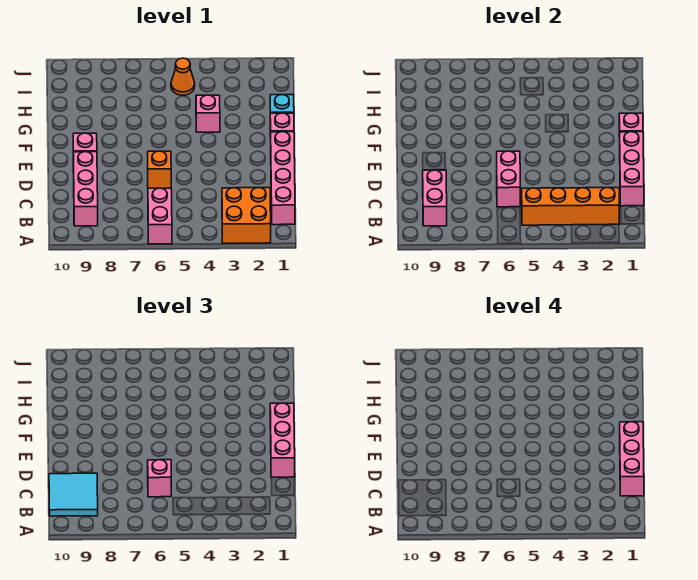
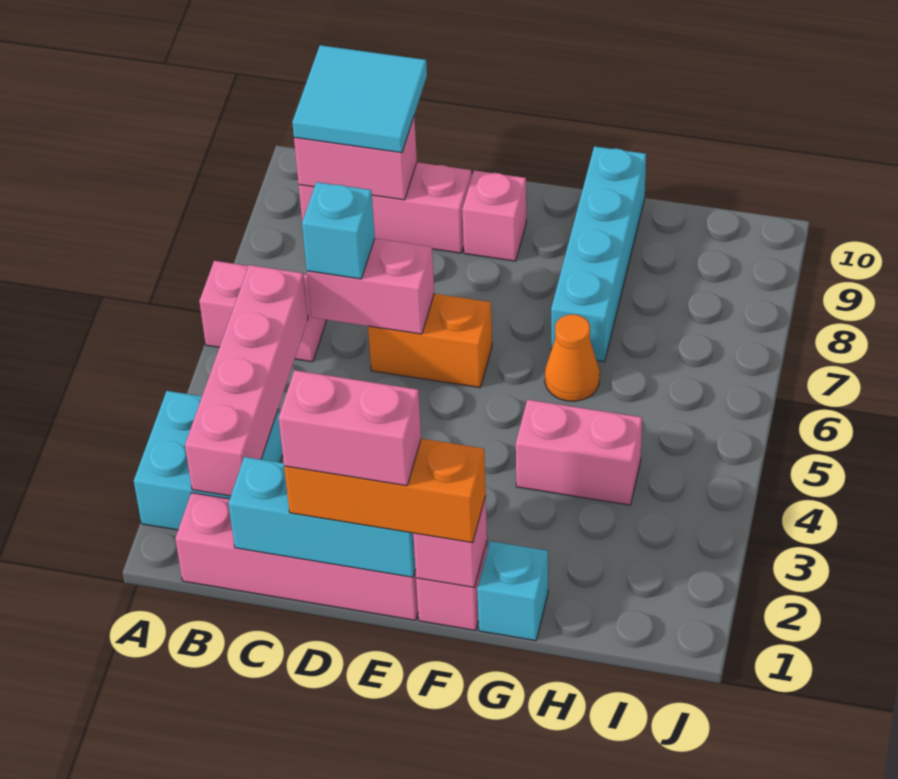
orange 2x2 brick [222,188,271,243] -> cyan 2x2 brick [134,391,283,530]
orange 1x4 brick [522,188,619,225] -> pink 1x4 brick [185,265,308,496]
pink 1x3 brick [620,132,644,206] -> cyan 1x3 brick [229,457,416,577]
pink 1x3 brick [620,422,644,496] -> pink 1x2 brick [279,370,421,486]
pink 1x1 brick [148,460,171,497] -> cyan 1x1 brick [302,182,375,279]
pink 1x3 brick [270,403,295,477] -> orange 1x3 brick [284,439,486,543]
orange 1x1 brick [148,151,171,188] -> orange 1x2 brick [368,294,492,388]
pink 1x1 brick [196,95,220,132] -> pink 1x2 brick [516,400,642,505]
none -> cyan 1x4 brick [551,146,646,361]
orange 1x1 cone [171,58,195,95] -> orange 1x1 cone moved to [545,314,600,401]

